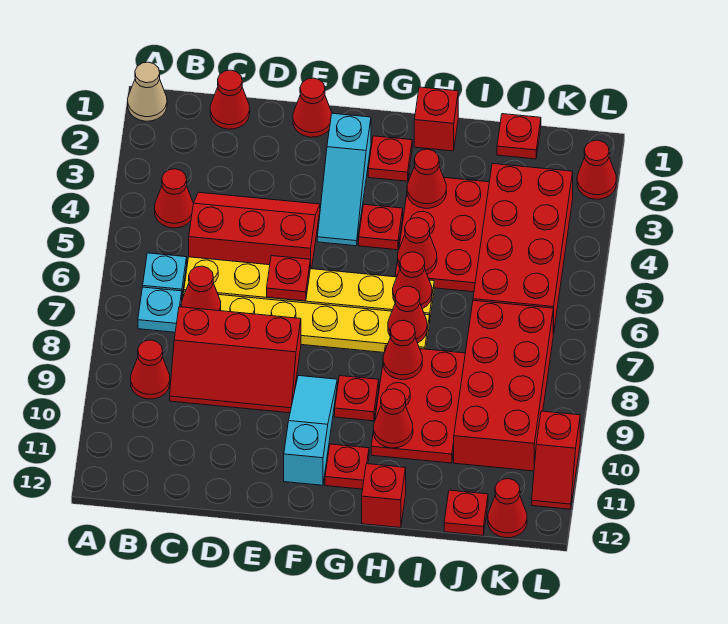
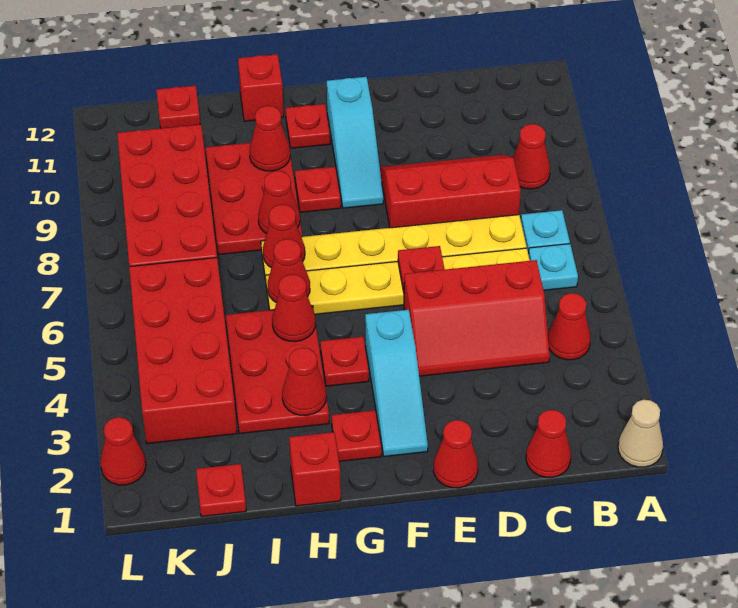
red 1x1 cone [181,266,221,311] -> none
cyan 1x3 slope [317,113,371,246] -> cyan 1x3 slope turned to [365,310,428,456]
red 1x1 cone [488,479,527,538] -> none
red 1x2 slope [532,411,580,509] -> none

